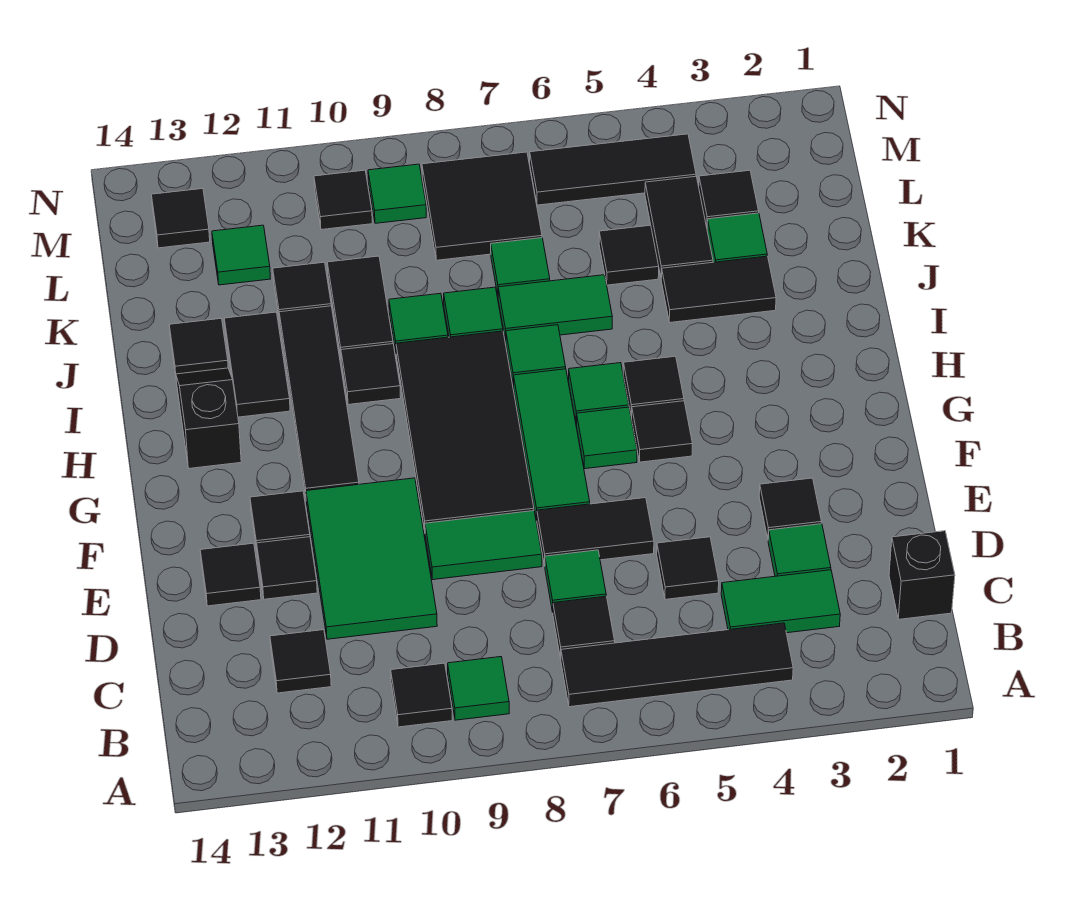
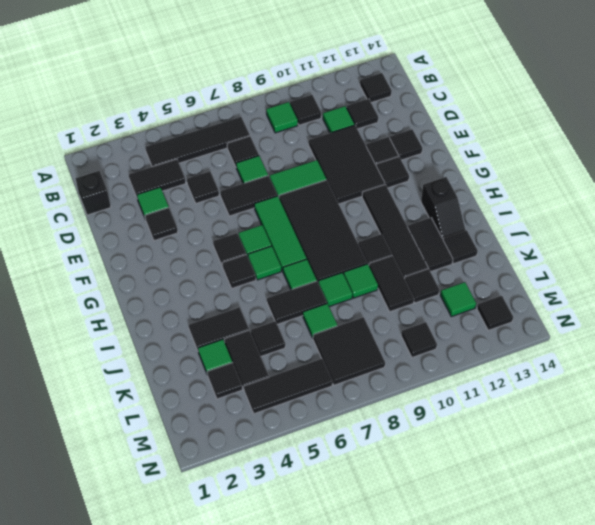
none -> black 1x1 tile [360,73,392,103]
green 1x2 tile [721,570,840,633] -> black 1x2 tile [129,159,186,197]
green 2x3 tile [306,478,437,639] -> black 2x3 tile [309,125,385,204]
green 1x2 tile [498,275,612,341] -> black 1x2 tile [267,281,327,324]
green 1x1 tile [368,164,426,223] -> green 1x1 tile moved to [323,106,355,133]

